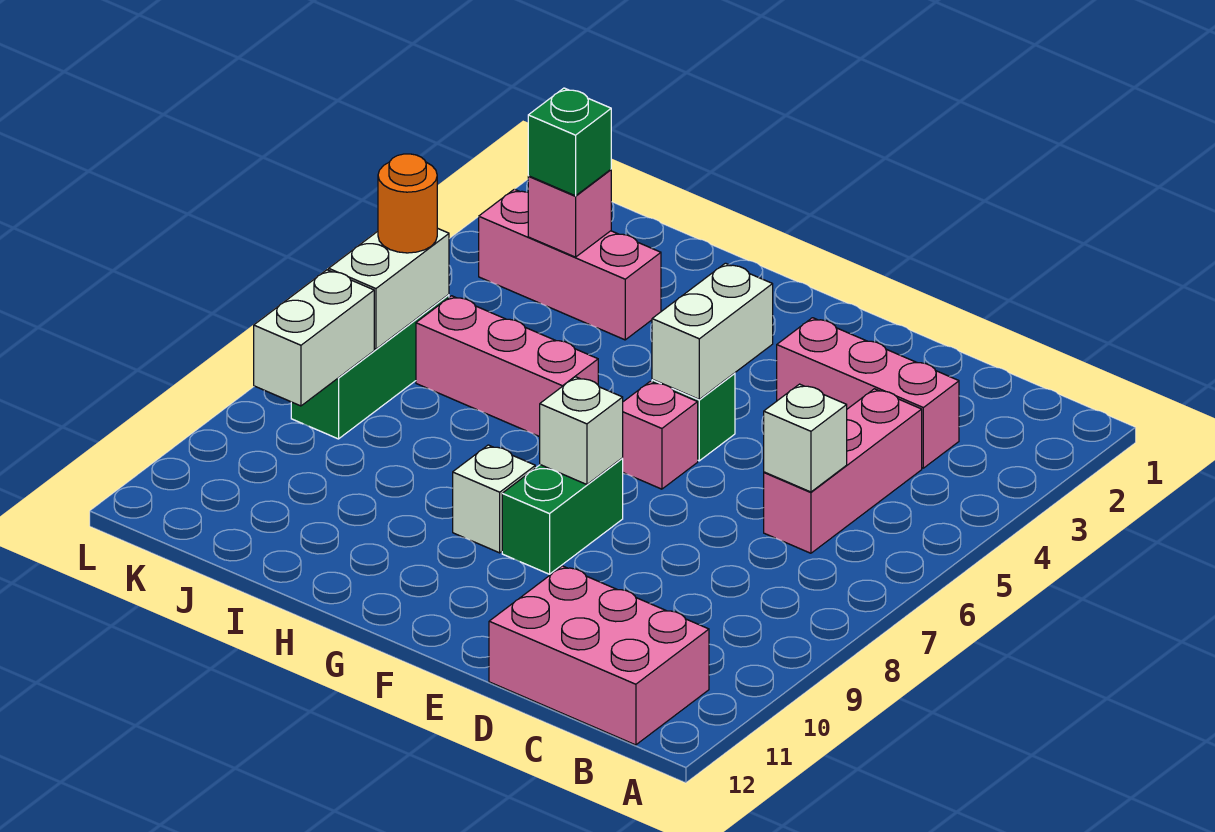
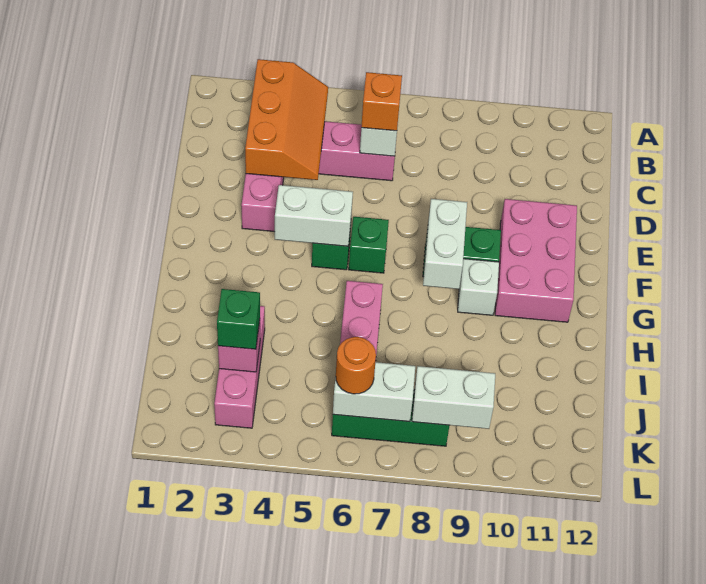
none -> orange 2x3 slope [245,59,328,180]
pink 2x3 brick [489,566,709,745] -> pink 2x3 brick moved to [495,199,577,322]
none -> orange 1x1 brick [361,72,402,131]
pink 1x1 brick [622,381,698,489] -> green 1x1 brick [349,217,389,273]
white 1x1 brick [540,377,623,485] -> white 1x2 brick [423,199,467,289]

